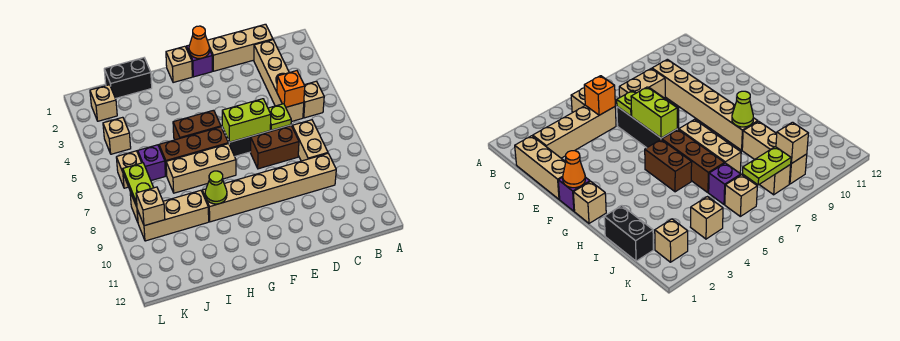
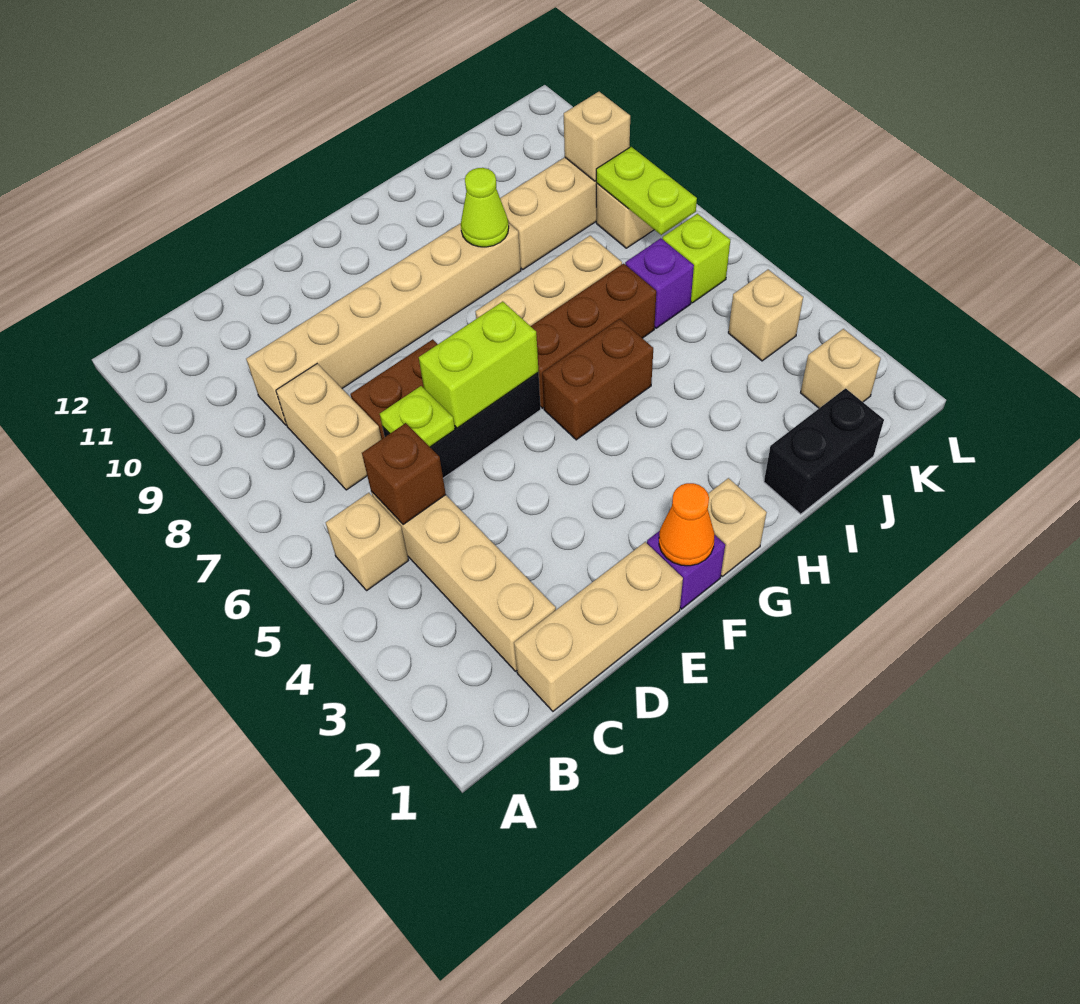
orange 1x1 brick [277,71,305,107] -> brown 1x1 brick [362,423,446,525]
tan 1x1 brick [116,151,142,188] -> lime 1x1 brick [663,214,730,303]

